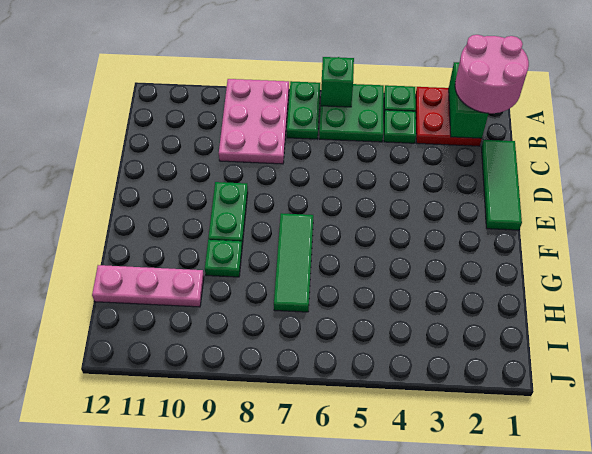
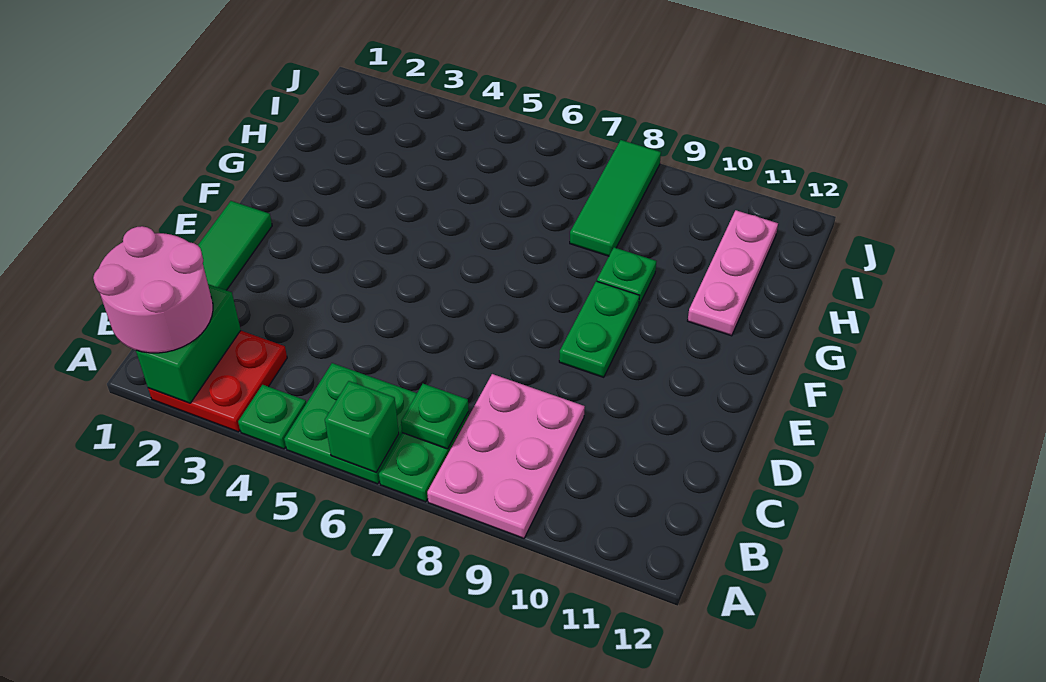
green 1x1 plate [384,110,416,143] -> green 1x1 plate moved to [401,384,469,449]
green 1x3 tile [274,213,313,312] -> green 1x3 tile moved to [570,140,661,256]
pink 1x3 plate [92,265,204,307] -> pink 1x3 plate turned to [688,210,778,336]

